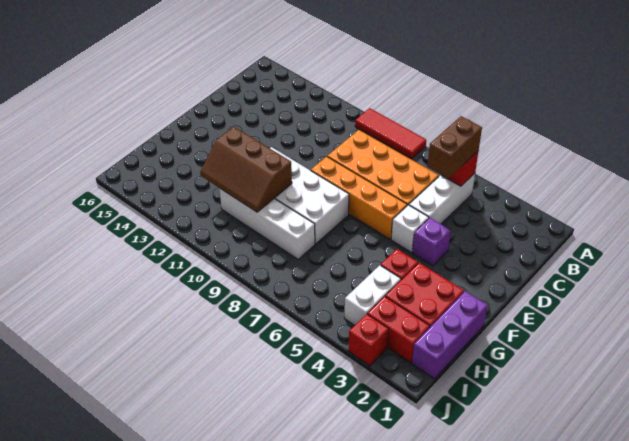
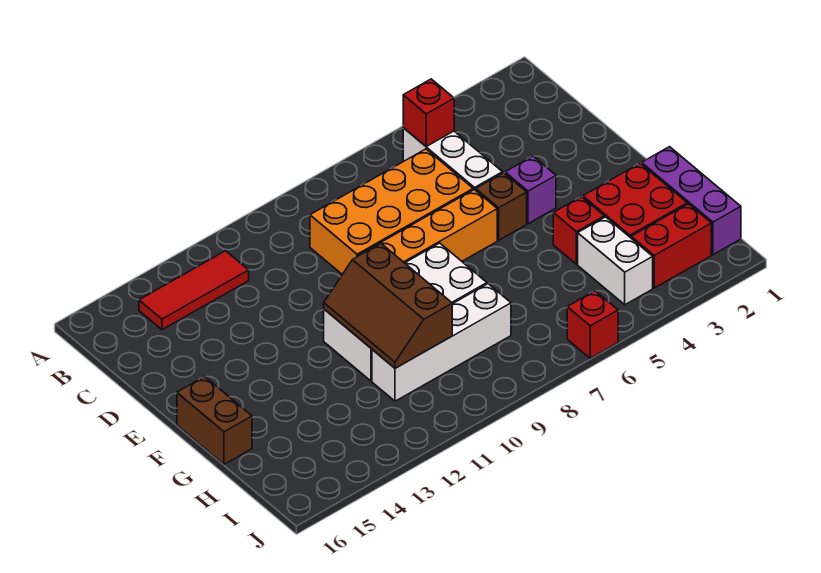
red 1x3 tile [355,108,426,159] -> red 1x3 tile moved to [139,251,249,330]
brown 1x2 brick [427,116,482,178] -> brown 1x2 brick moved to [177,377,252,464]
white 1x1 brick [391,205,429,252] -> brown 1x1 brick [476,173,527,240]
brown 2x3 slope [200,127,292,212] -> brown 2x3 slope turned to [324,244,452,368]
red 1x1 brick [348,314,388,366] -> red 1x1 brick moved to [567,291,618,358]

